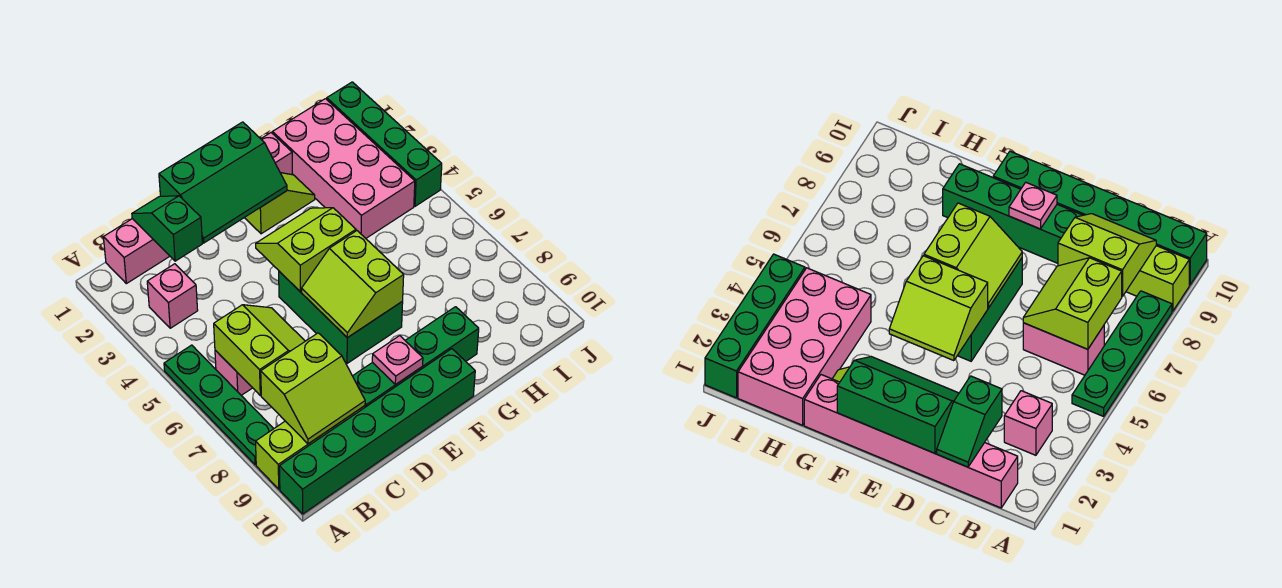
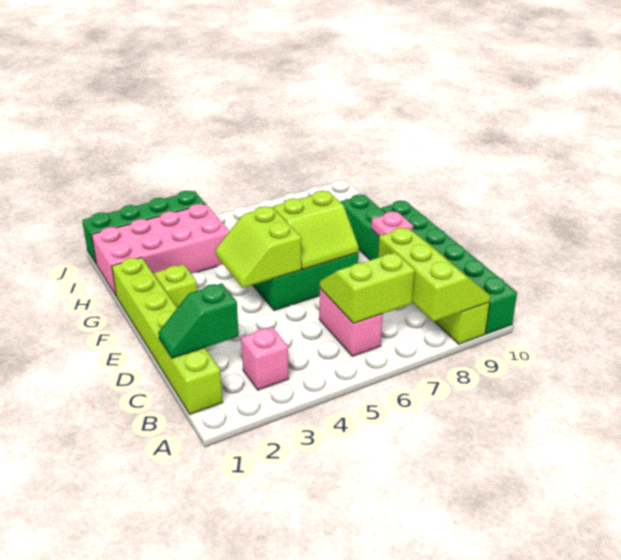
green 1x4 plate [164,345,274,465] -> none
pink 1x6 brick [103,133,293,284] -> lime 1x6 brick [112,257,223,414]
lime 2x2 slope [261,333,365,444] -> lime 2x3 slope [378,227,490,322]
green 2x3 slope [159,122,287,243] -> none

